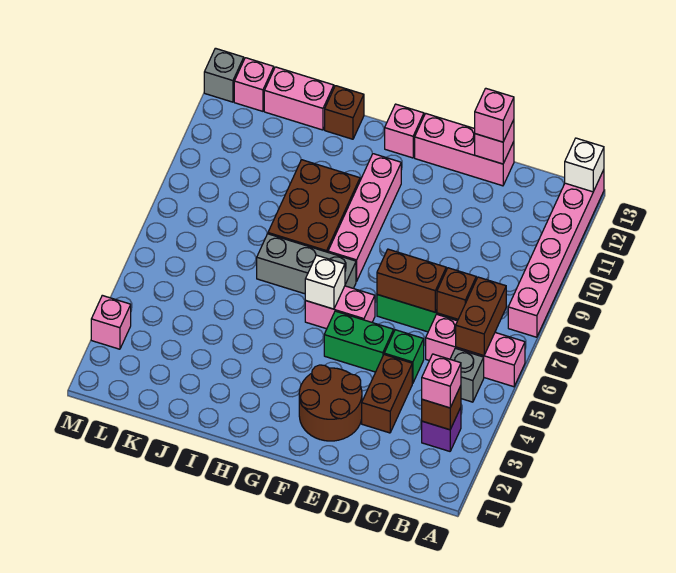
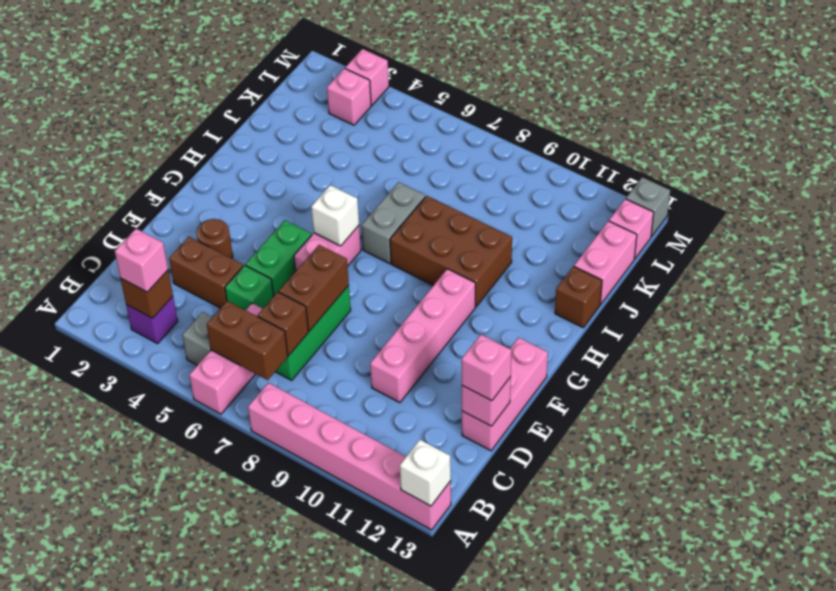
brown 2x2 round brick [299,365,362,441] -> brown 1x1 round brick [196,219,233,258]
grey 1x3 brick [257,234,356,294] -> grey 1x2 brick [362,182,425,264]
pink 1x4 brick [328,154,401,281] -> pink 1x4 brick turned to [370,269,475,403]
pink 1x1 brick [385,104,424,158] -> pink 1x1 brick moved to [327,69,371,125]

